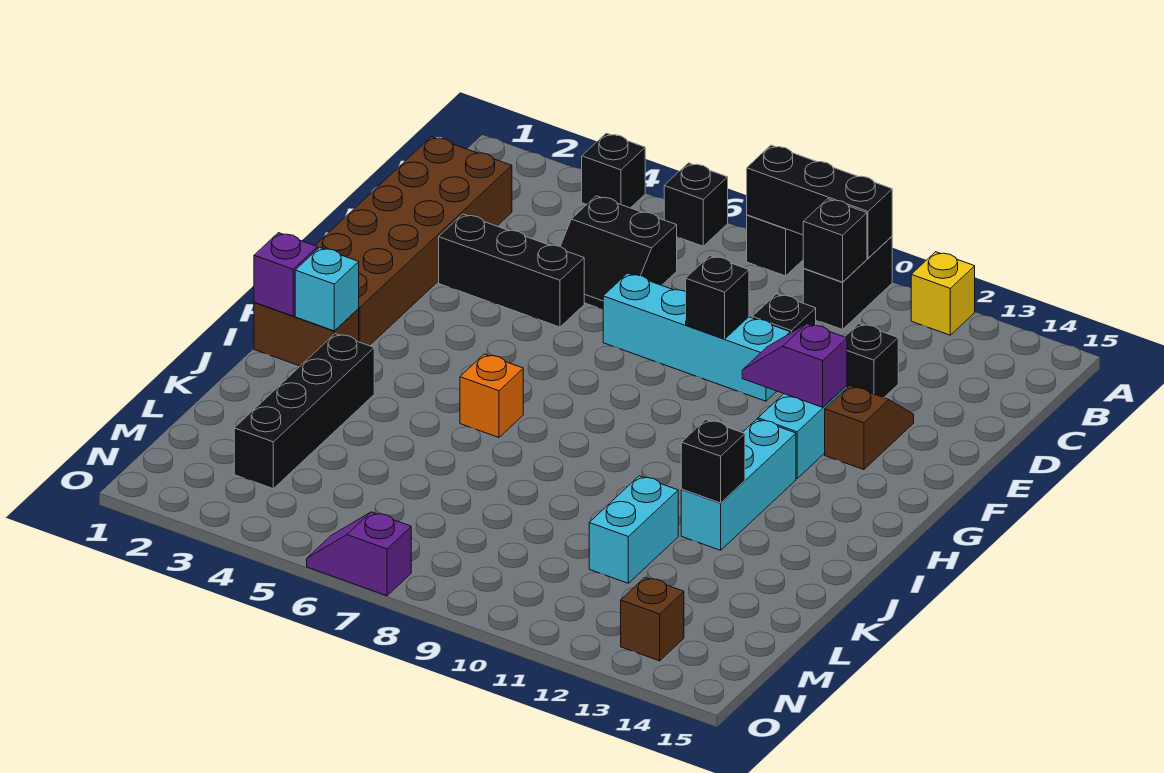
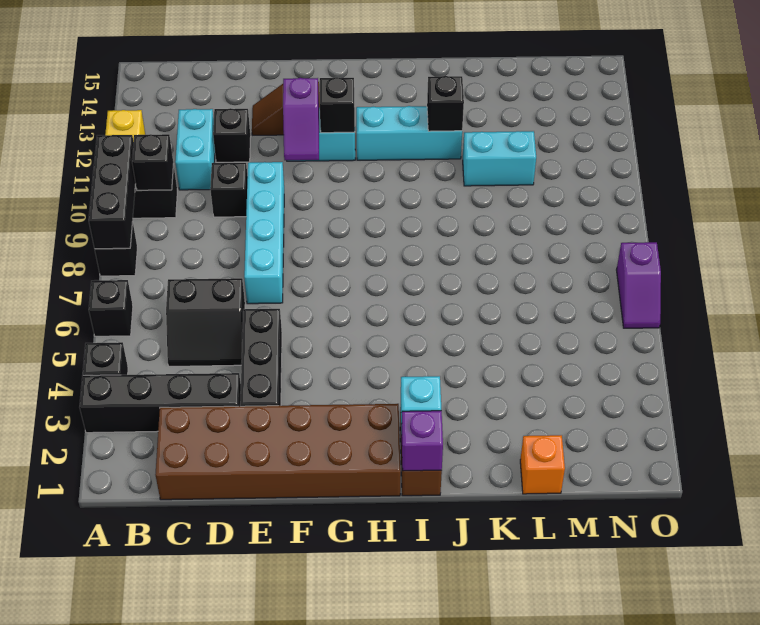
black 2x2 slope [560,196,677,309] -> black 2x2 slope turned to [166,278,245,366]
none -> cyan 1x2 brick [175,109,215,190]
black 1x1 brick [686,256,749,339] -> black 1x1 brick moved to [320,77,355,133]
orange 1x1 brick [460,354,523,437] -> orange 1x1 brick moved to [520,435,565,494]
black 1x4 brick [234,334,374,489] -> black 1x4 brick moved to [80,373,241,433]
brown 1x1 brick [621,577,684,661] -> none

